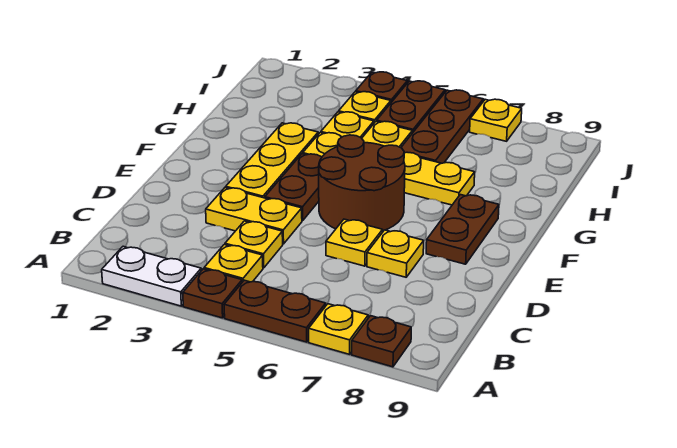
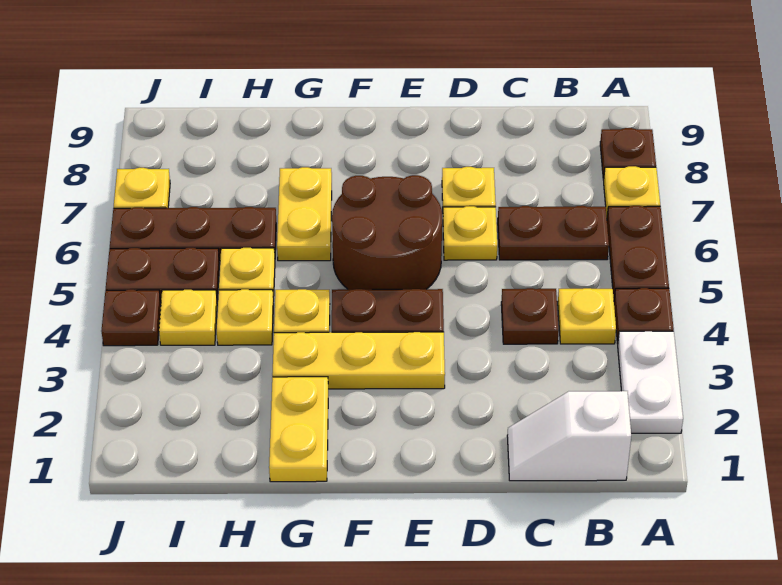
none -> white 1x2 slope [507,391,631,481]
yellow 1x1 plate [225,221,283,268] -> brown 1x1 plate [501,288,559,344]
yellow 1x2 plate [206,188,302,244] -> yellow 1x2 plate moved to [269,377,328,482]
brown 1x2 plate [426,195,499,264] -> brown 1x2 plate moved to [498,206,609,260]

